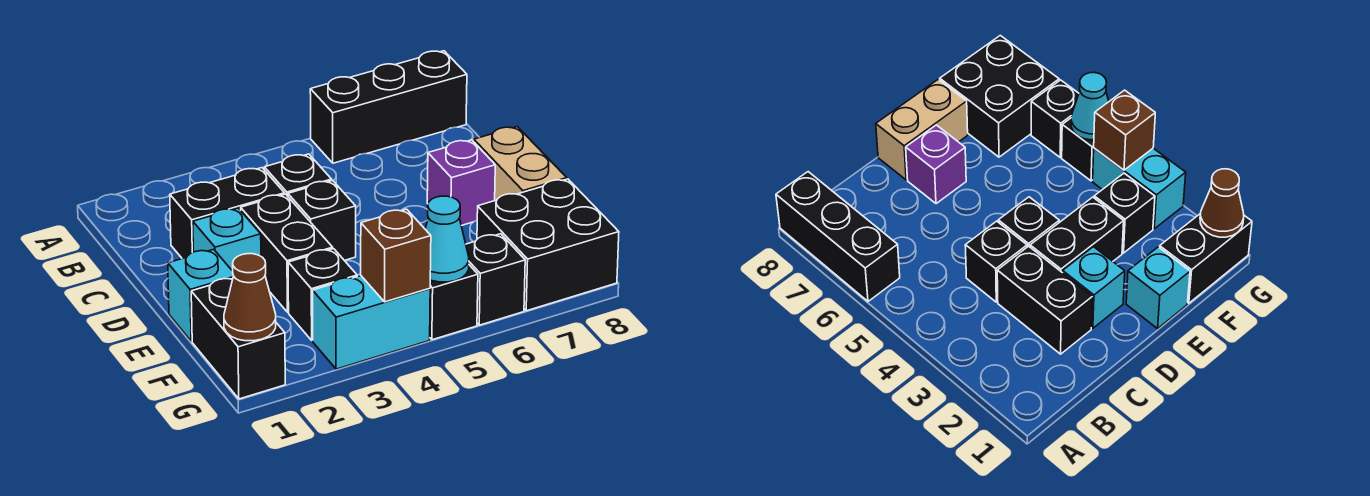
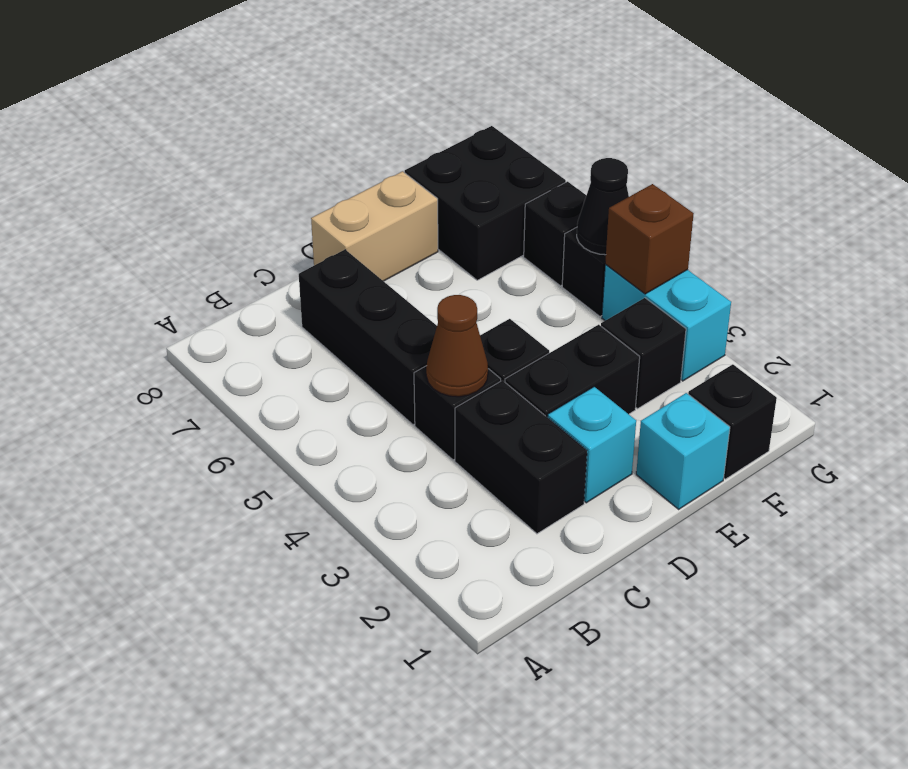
black 1x3 brick [310,51,467,163] -> black 1x3 brick moved to [299,250,437,425]
purple 1x1 brick [427,140,495,226] -> none
black 1x2 brick [191,279,285,399] -> black 1x1 brick [688,364,777,479]
brown 1x1 cone [224,254,276,341] -> brown 1x1 cone moved to [426,295,488,397]
cyan 1x1 cone [425,196,469,282] -> black 1x1 cone [577,158,629,255]

